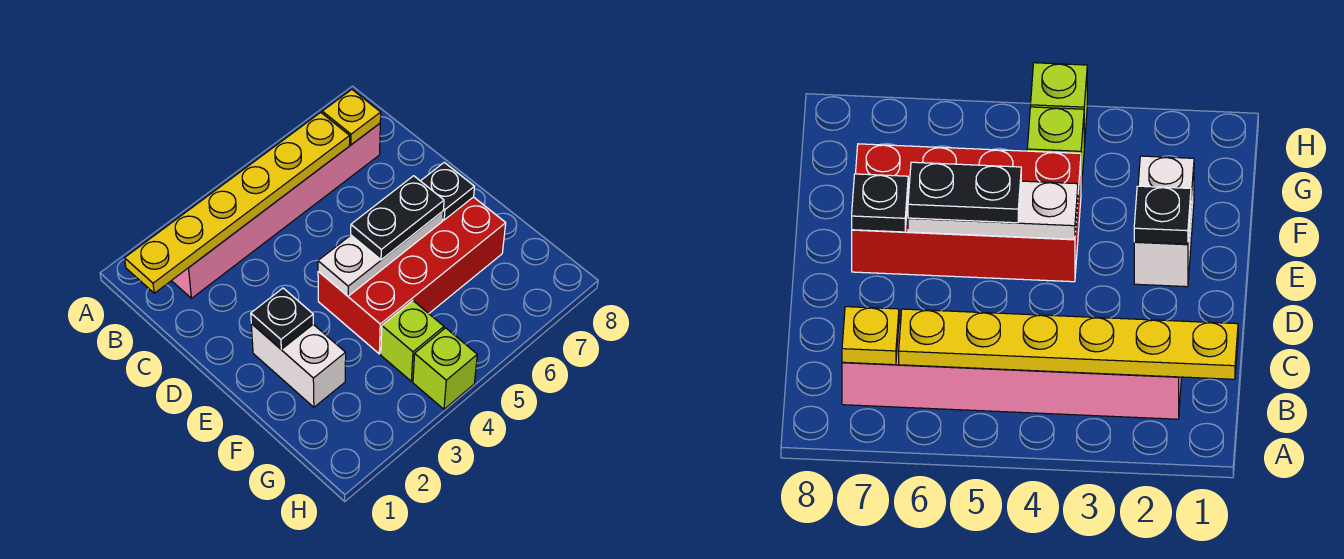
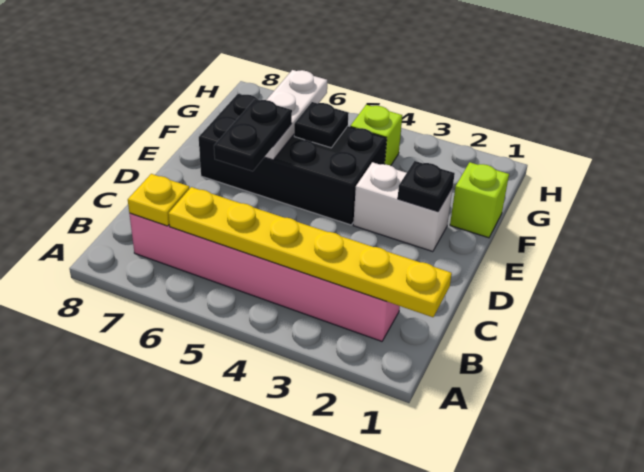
white 1x2 brick [251,324,346,407] -> white 1x2 brick turned to [353,162,453,252]
red 2x4 brick [318,197,506,354] -> black 2x4 brick [199,94,387,225]
white 1x3 plate [318,211,443,296] -> white 1x3 plate turned to [265,70,327,160]
black 1x2 plate [351,176,444,260] -> black 1x2 plate turned to [214,99,292,171]
black 1x1 plate [421,162,474,220] -> black 1x1 plate moved to [294,102,349,148]
lime 1x1 brick [413,328,477,409] -> lime 1x1 brick moved to [450,162,509,238]

